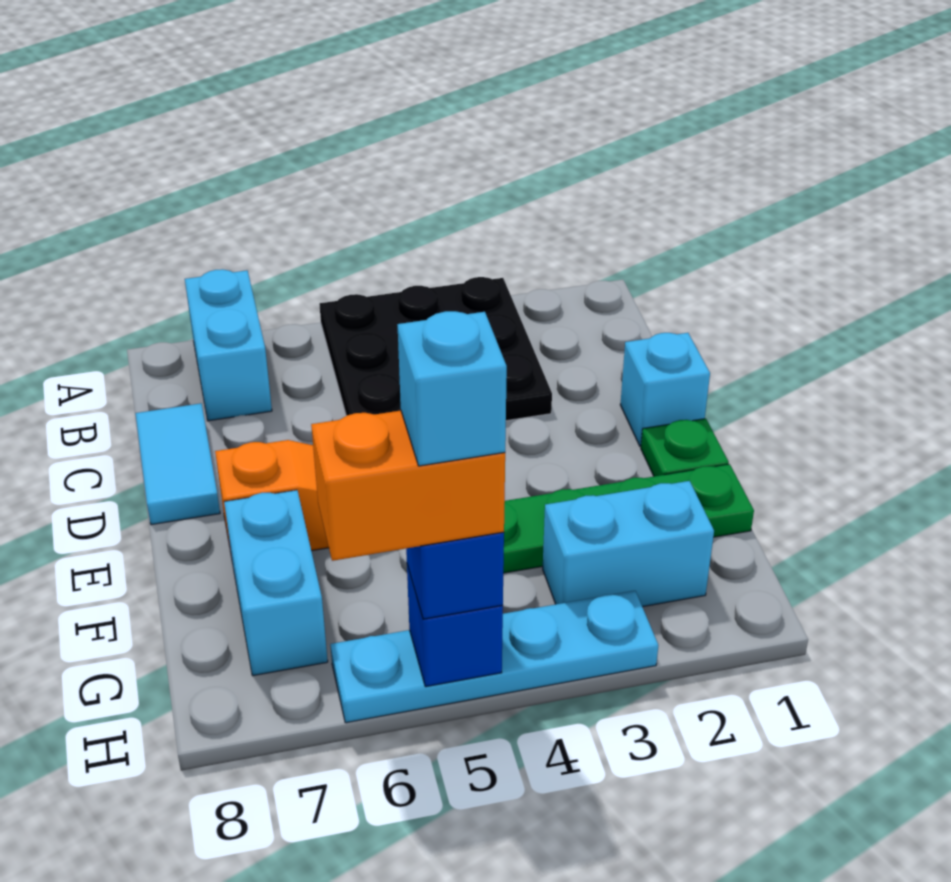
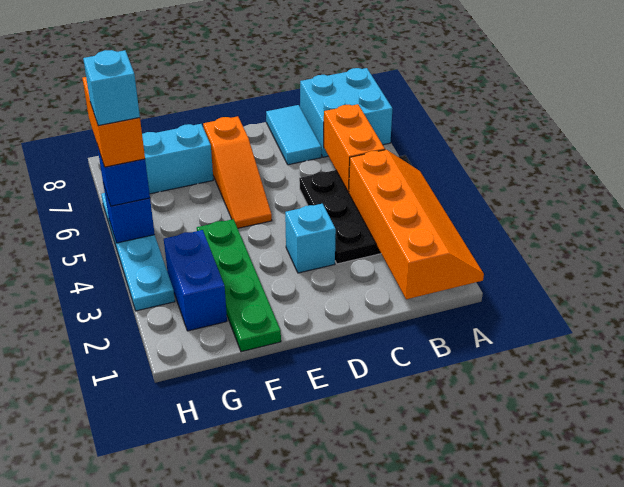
none -> orange 2x4 slope [349,150,484,299]
cyan 1x2 brick [185,269,272,421] -> cyan 2x2 brick [300,68,393,157]
none -> orange 1x2 brick [323,104,385,192]
cyan 1x2 tile [135,403,220,525] -> cyan 1x2 tile turned to [266,105,321,165]
cyan 1x1 brick [620,333,710,447] -> cyan 1x1 brick moved to [285,204,336,273]
green 1x1 plate [641,419,729,476] -> none
cyan 1x2 brick [543,481,714,607] -> blue 1x2 brick [164,230,227,331]

